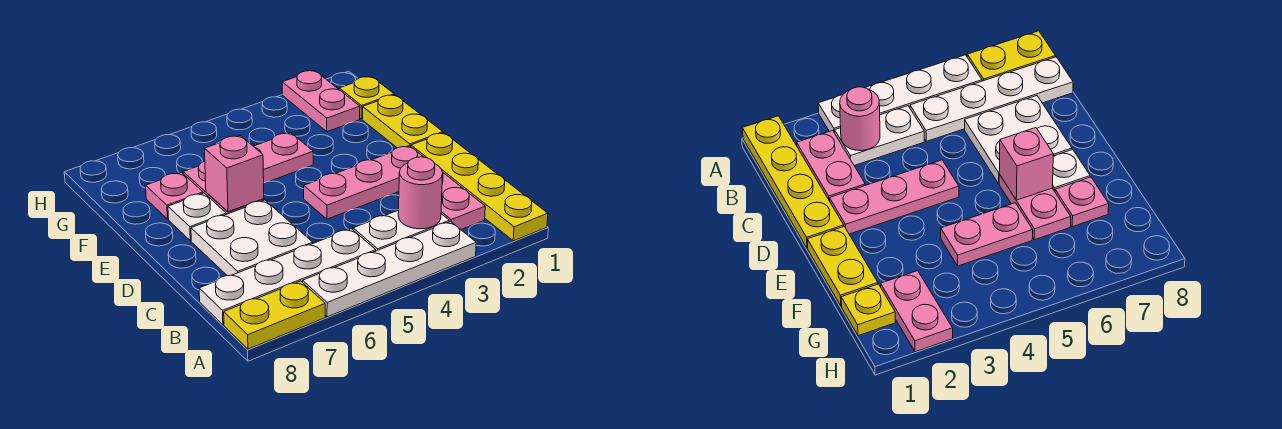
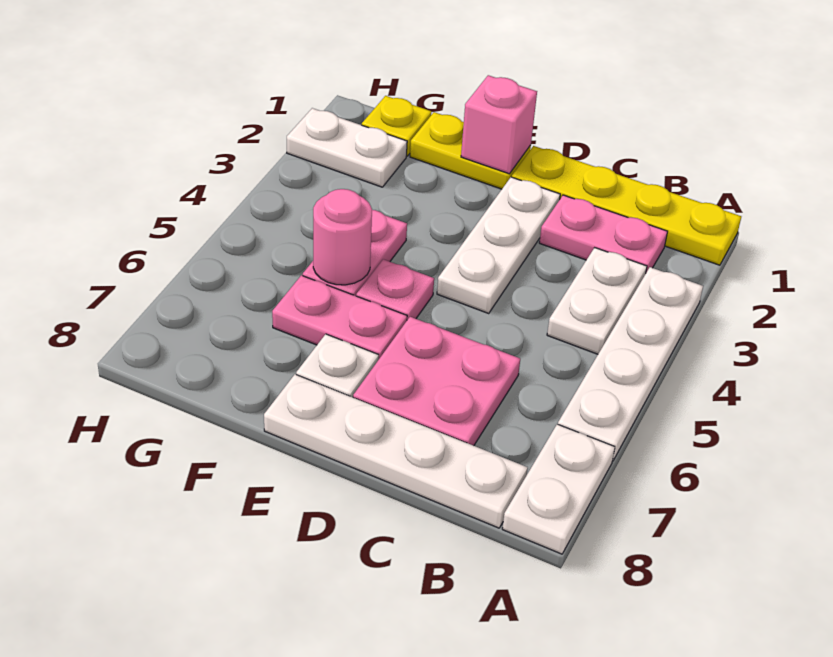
yellow 1x2 plate [224,281,325,349] -> white 1x2 plate [502,424,615,554]
pink 1x1 round brick [398,157,443,229] -> pink 1x1 round brick moved to [313,189,372,285]
white 1x4 plate [199,229,376,325] -> white 1x4 plate turned to [264,374,528,528]
white 2x2 plate [191,200,313,276] -> pink 2x2 plate [353,317,520,446]
pink 1x3 plate [304,146,423,219] -> white 1x3 plate [437,177,560,313]
pink 1x1 brick [204,135,264,212] -> pink 1x1 brick moved to [461,75,537,174]
pink 1x1 plate [146,172,203,219] -> pink 1x1 plate moved to [356,259,434,320]
pink 1x2 plate [282,70,360,132] -> white 1x2 plate [287,108,407,187]

